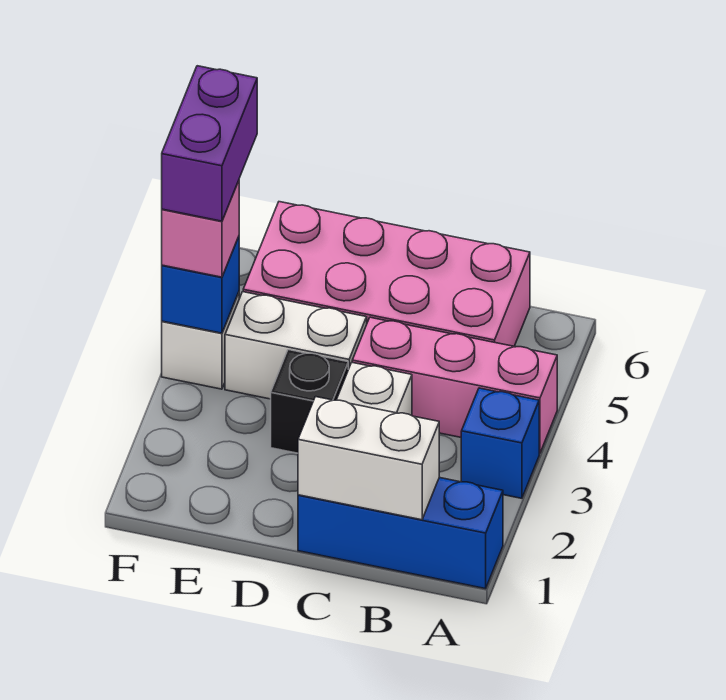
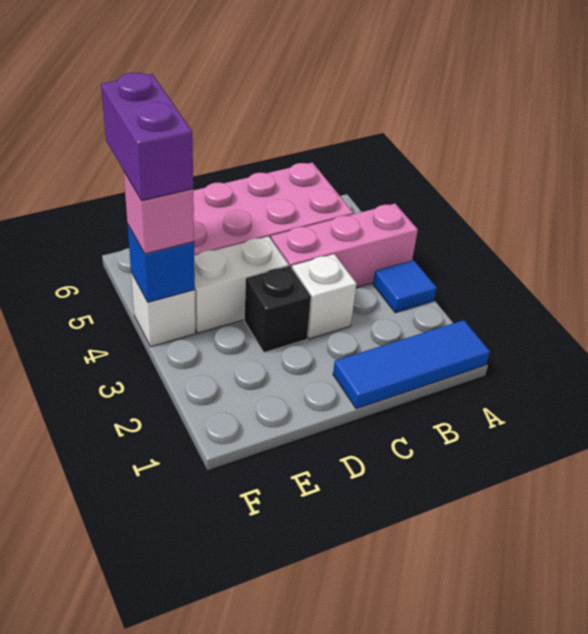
blue 1x3 brick [298,478,503,589] -> blue 1x3 tile [333,320,490,409]
blue 1x1 brick [461,388,539,498] -> blue 1x1 tile [373,260,437,313]
white 1x2 brick [298,397,439,520] -> none

